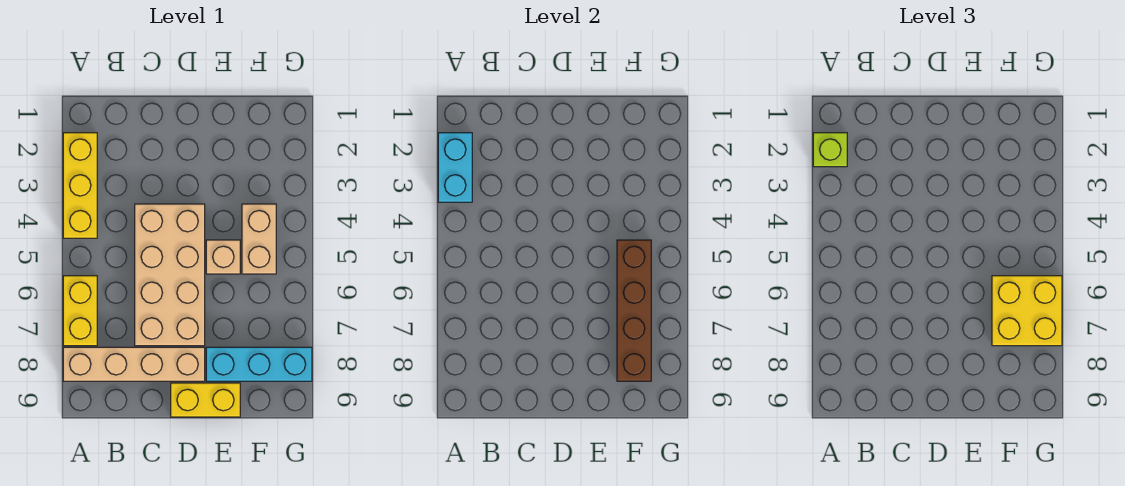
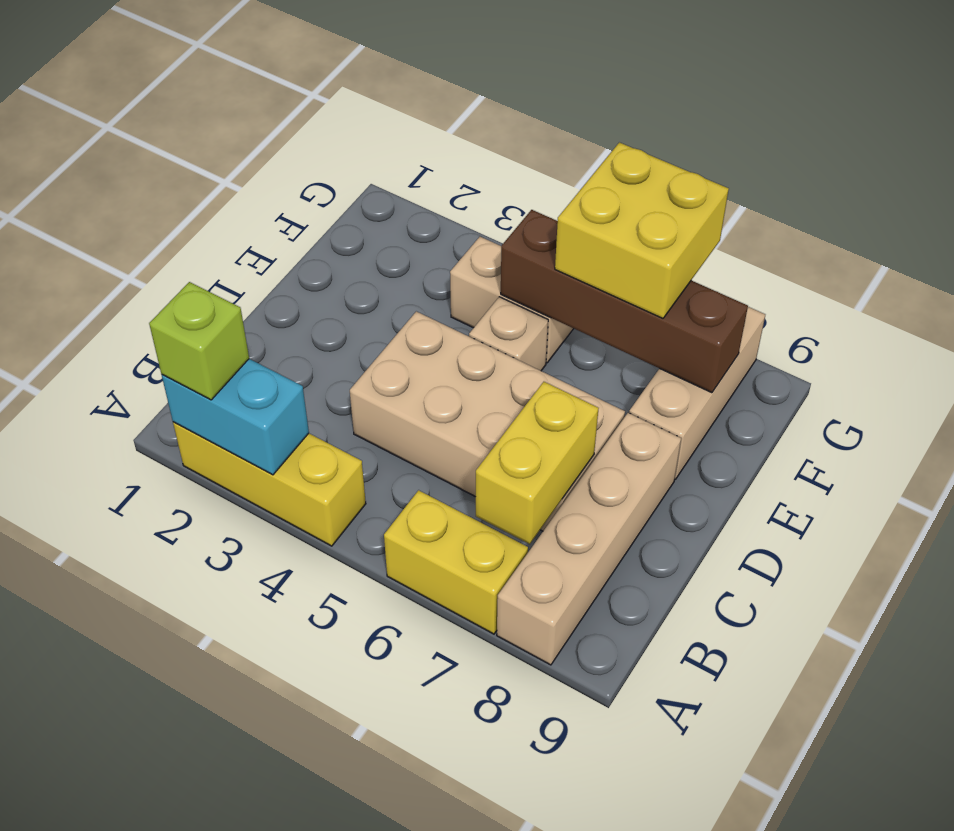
yellow 1x2 brick [171,383,240,417] -> yellow 1x2 brick moved to [476,382,599,544]
cyan 1x3 brick [206,347,312,381] -> tan 1x3 brick [629,307,765,479]

